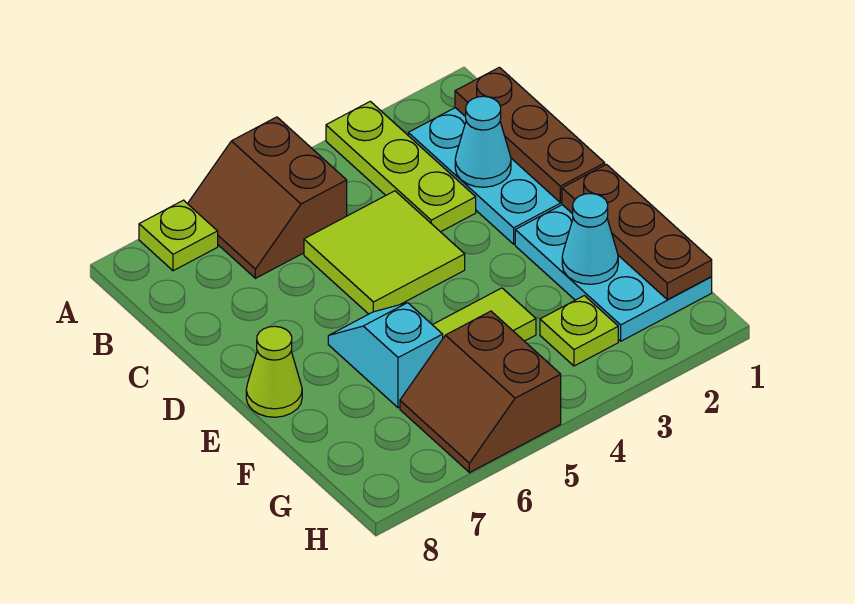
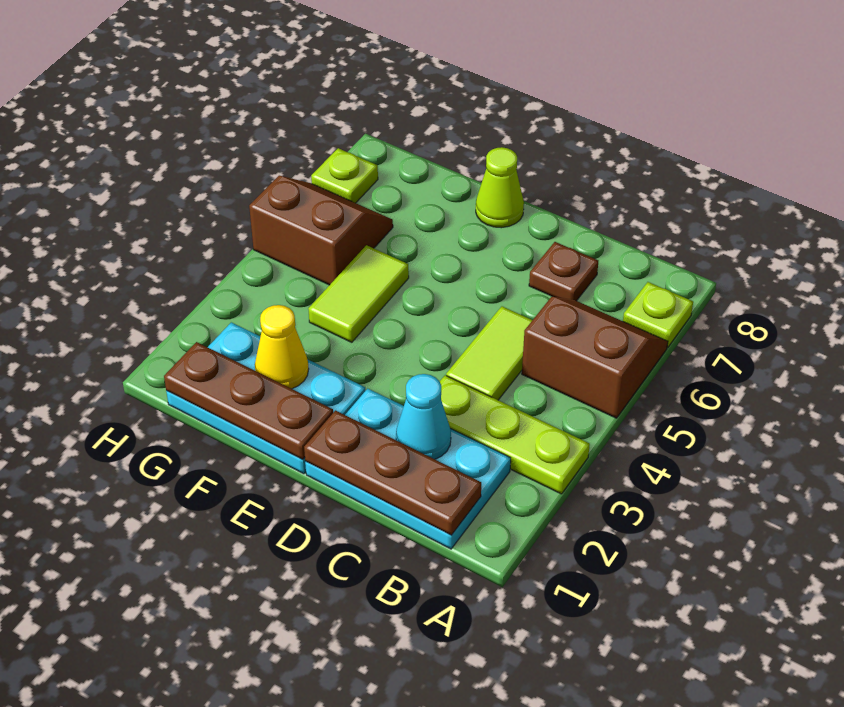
lime 2x2 tile [304,191,465,314] -> lime 1x2 tile [446,306,532,400]
none -> brown 1x1 plate [529,242,598,301]
cyan 1x2 slope [328,303,443,408] -> none
cyan 1x1 cone [562,194,618,284] -> yellow 1x1 cone [255,305,309,389]
lime 1x1 plate [540,296,618,366] -> lime 1x1 plate moved to [311,148,378,203]

